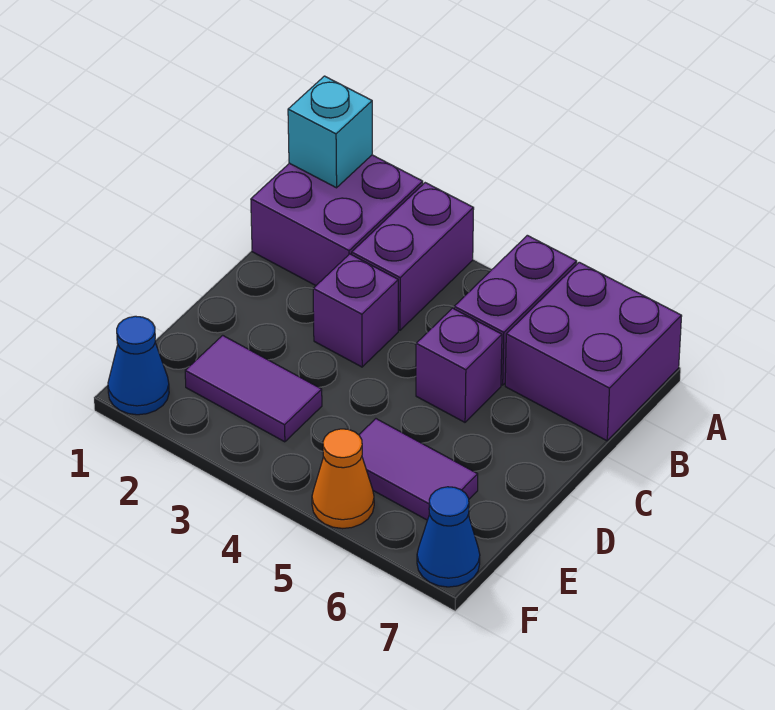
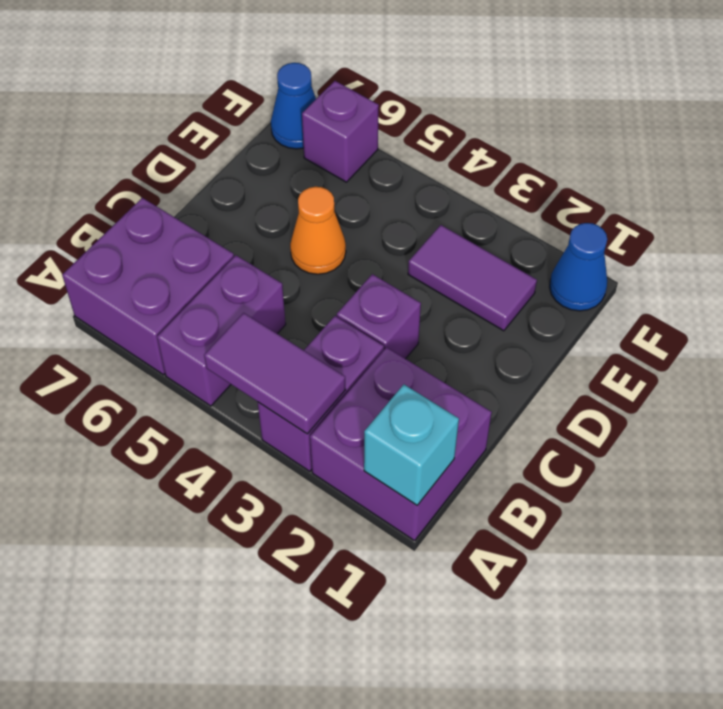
purple 1x1 brick [416,308,502,422] -> purple 1x1 brick moved to [302,81,379,182]
purple 1x2 tile [359,419,478,520] -> purple 1x2 tile moved to [204,313,346,434]
orange 1x1 cone [312,429,374,529] -> orange 1x1 cone moved to [290,187,346,274]

